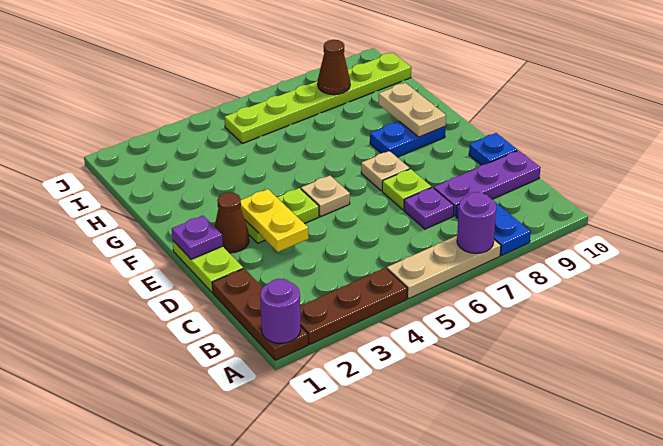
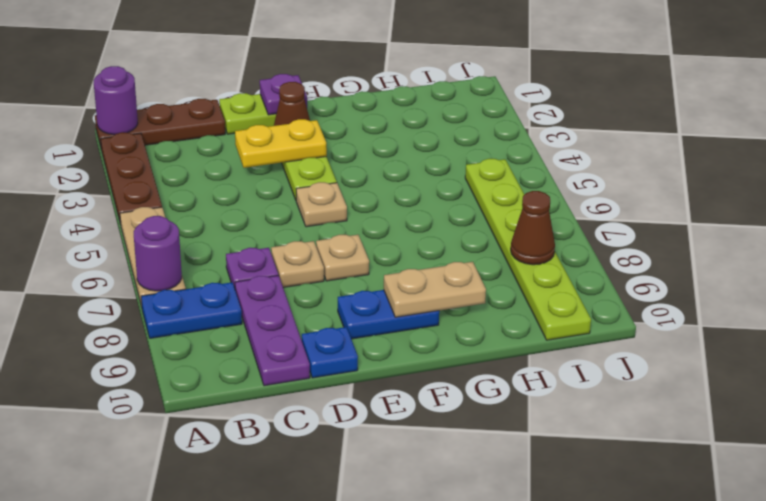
lime 1x1 plate [382,169,431,210] -> tan 1x1 plate [271,241,324,288]
blue 1x2 plate [370,121,446,157] -> blue 1x2 plate turned to [338,290,439,339]

